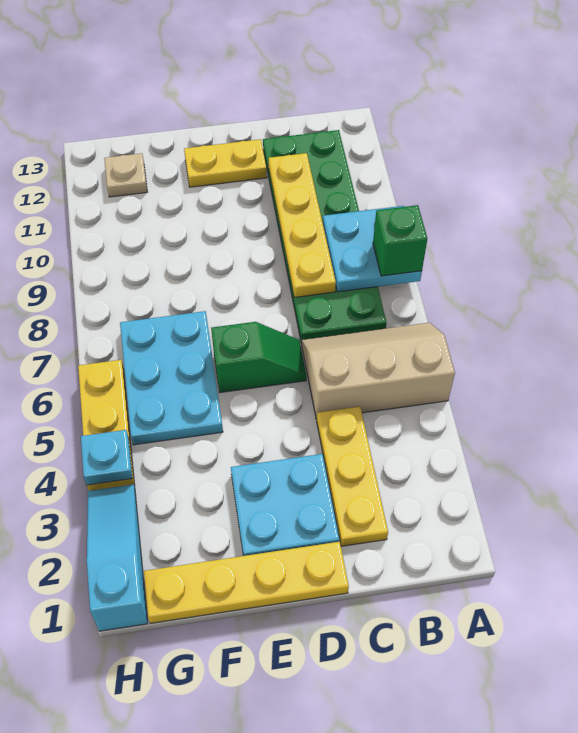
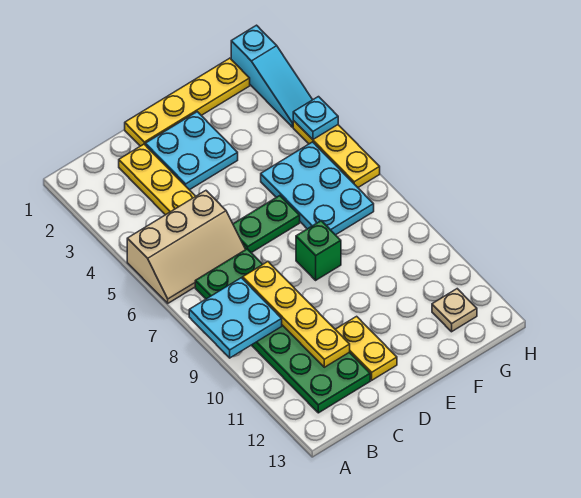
green 1x1 brick [373,205,427,276] -> green 1x1 brick moved to [296,221,341,280]
green 1x2 slope [211,322,307,393] -> green 1x2 plate [233,196,300,253]
yellow 1x2 plate [184,139,267,187] -> yellow 1x2 plate turned to [335,316,397,380]

